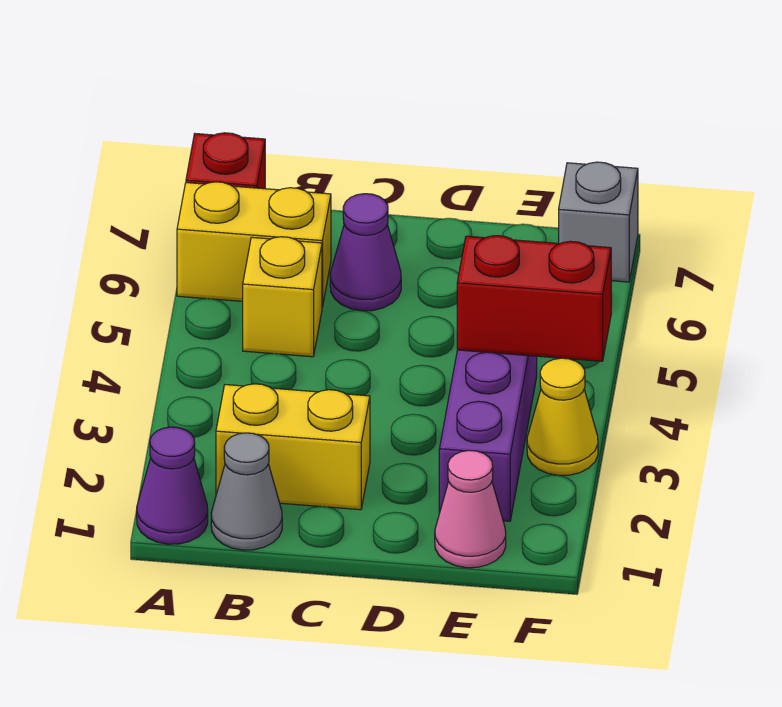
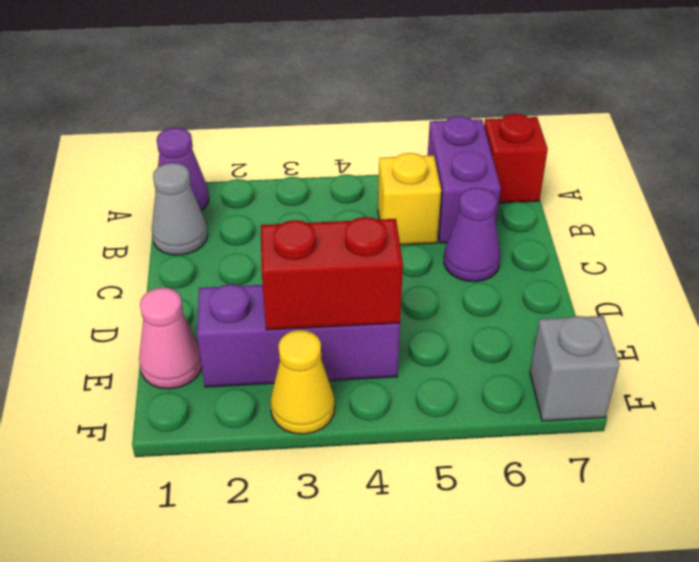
yellow 1x2 brick [177,182,331,307] -> purple 1x2 brick [428,116,501,243]
yellow 1x2 brick [216,384,370,510] -> none
red 1x2 brick [457,236,611,361] -> red 1x2 brick turned to [261,217,403,330]

